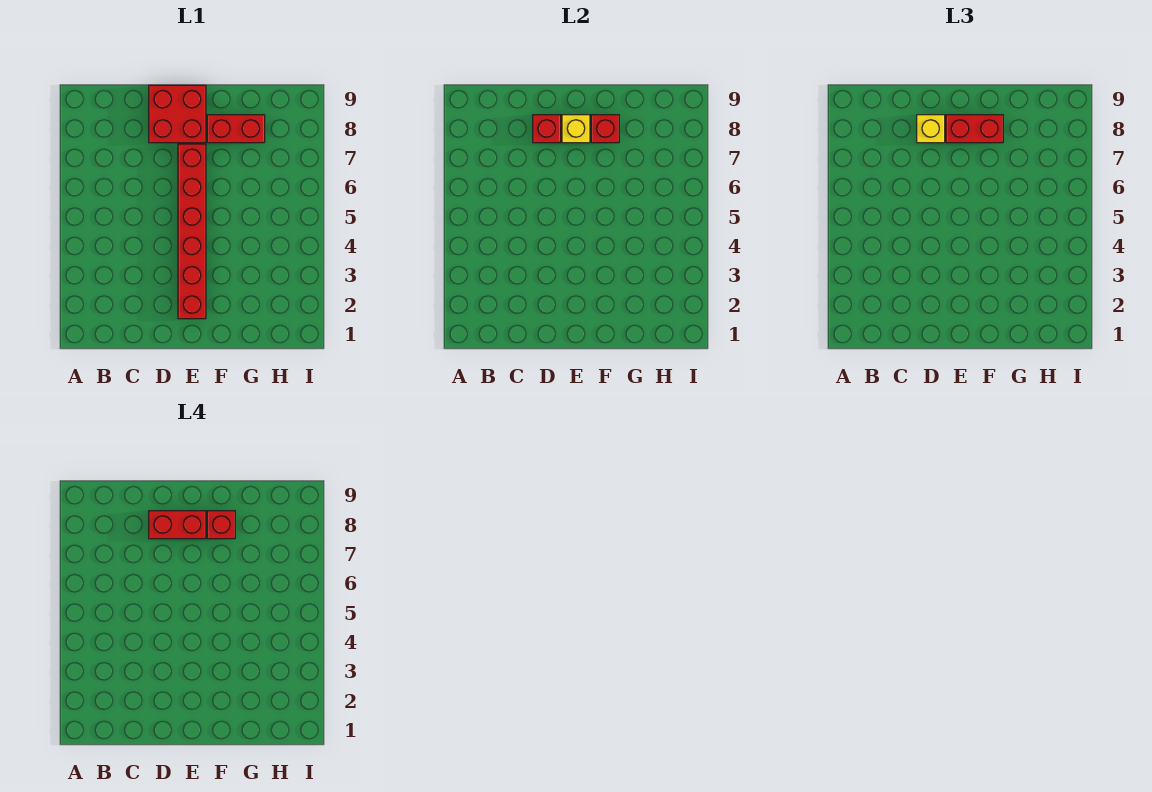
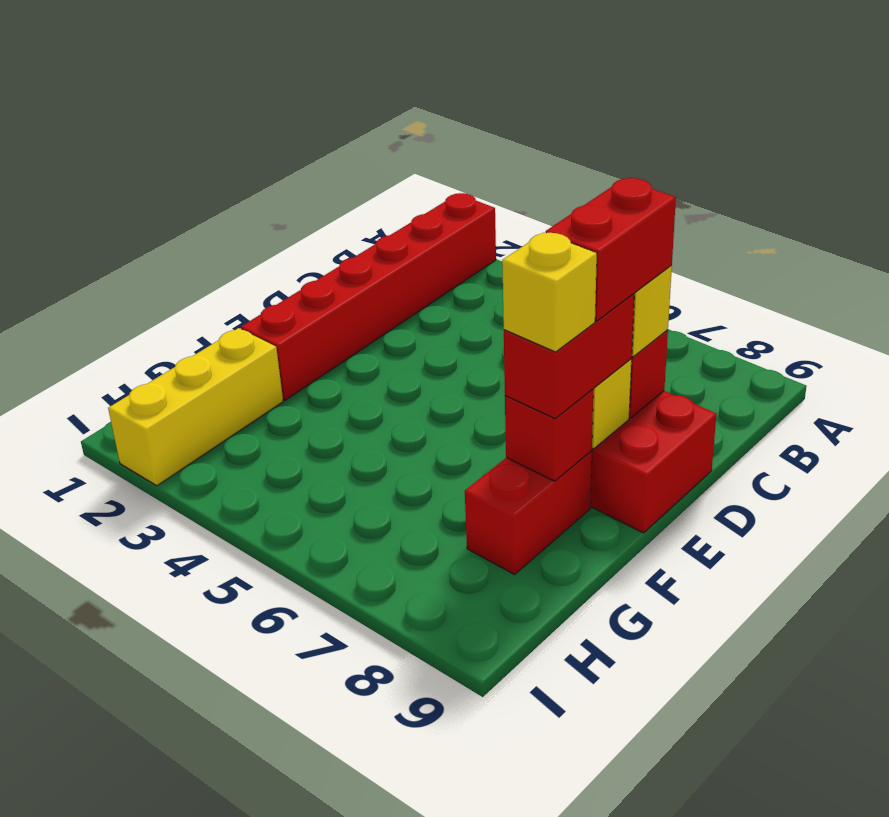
red 1x6 brick [178,144,206,319] -> red 1x6 brick turned to [241,193,496,400]
red 1x1 brick [207,511,235,539] -> yellow 1x1 brick [502,232,597,352]
none -> yellow 1x3 brick [108,328,283,486]

